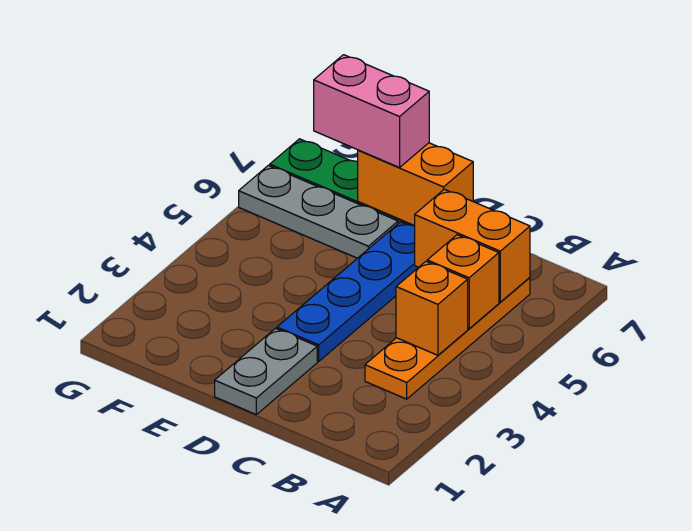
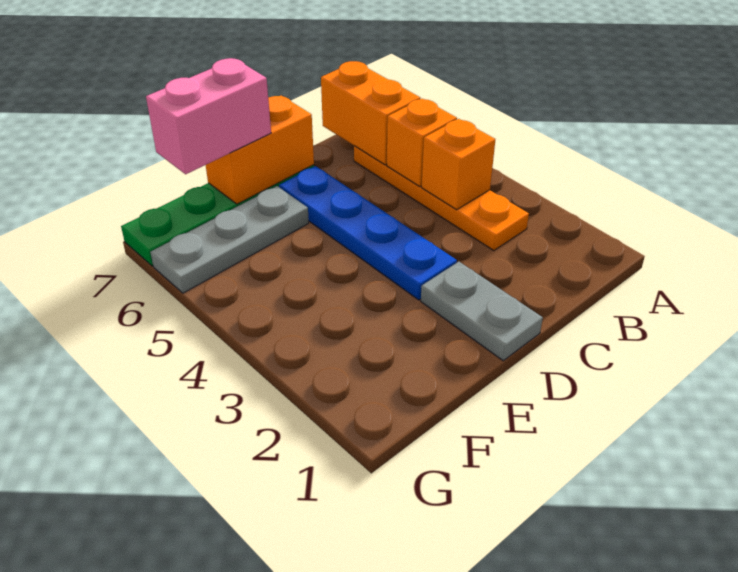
orange 1x2 brick [415,189,530,302] -> orange 1x2 brick turned to [321,61,420,165]

